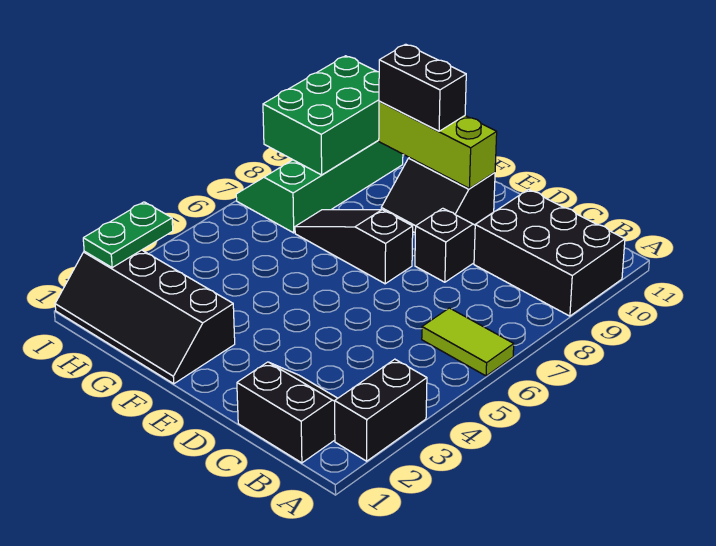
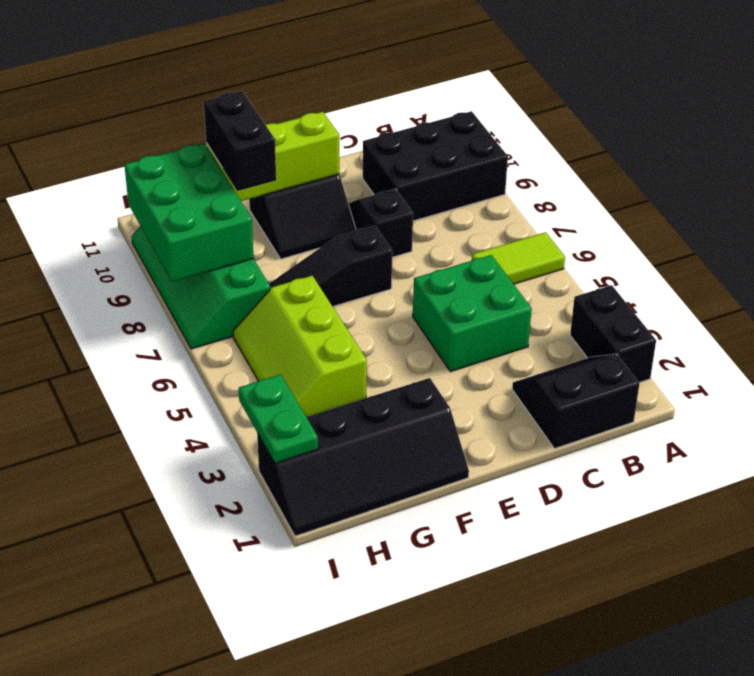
none -> green 2x2 brick [413,255,532,372]
black 1x2 brick [379,44,466,131] -> black 1x2 brick turned to [204,91,276,191]
none -> lime 2x3 slope [233,276,367,417]

